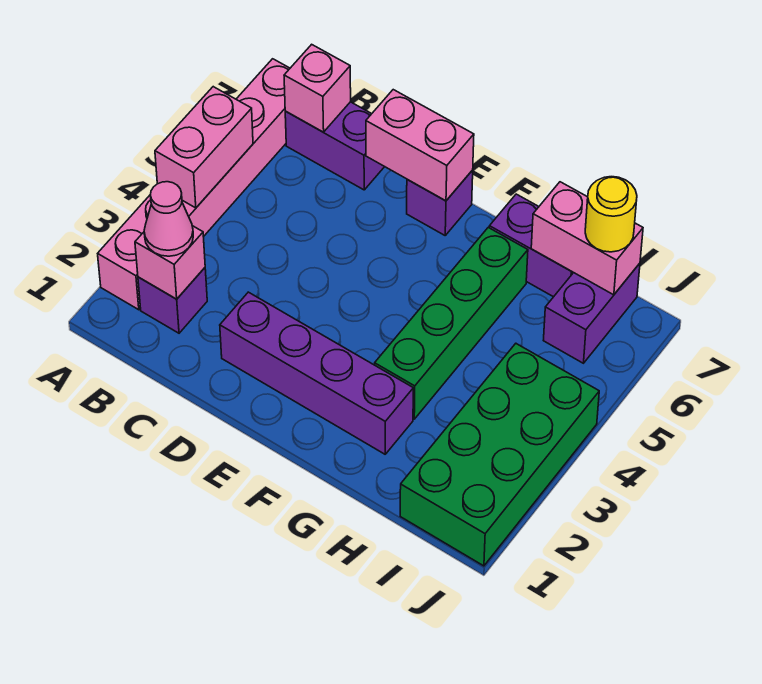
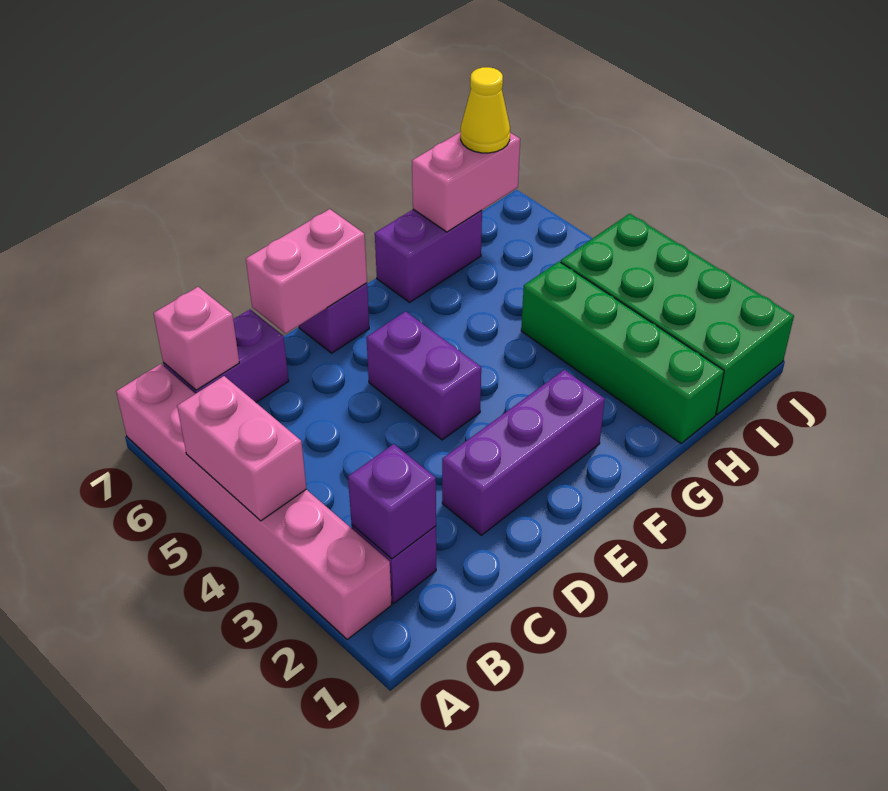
pink 1x1 brick [135,226,205,299] -> purple 1x1 brick [348,444,436,559]
pink 1x1 cone [144,182,193,256] -> none
purple 1x4 brick [220,292,413,454] -> purple 1x3 brick [442,370,605,535]
green 1x4 brick [375,227,528,419] -> green 1x4 brick moved to [521,262,724,443]
purple 1x2 brick [543,263,640,363] -> purple 1x2 brick moved to [366,311,481,440]
yellow 1x1 round brick [585,177,637,252] -> yellow 1x1 cone [461,67,510,153]

